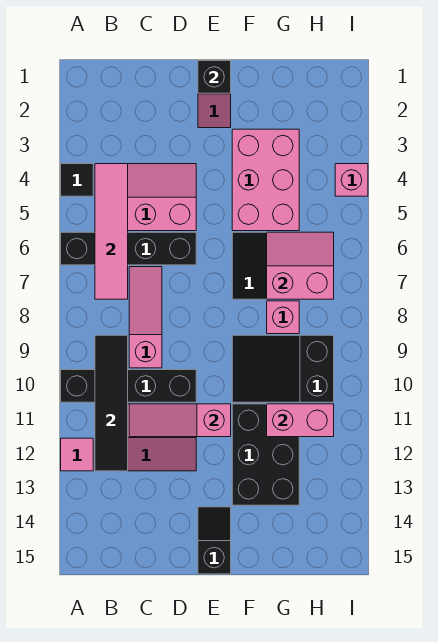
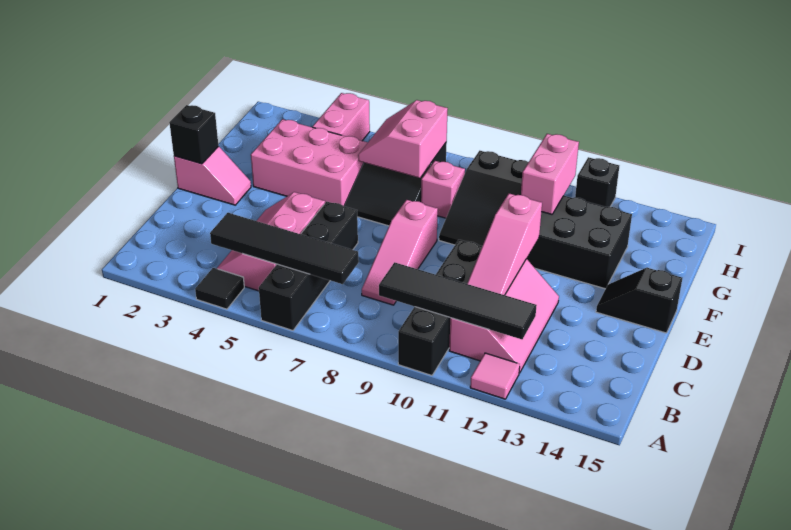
pink 1x4 tile [95,164,128,299] -> black 1x4 tile [210,213,359,284]
pink 1x3 slope [129,267,162,368] -> pink 1x3 slope turned to [362,200,438,305]
pink 1x1 brick [335,164,368,196] -> pink 1x2 brick [312,93,370,141]
none -> black 1x1 brick [575,157,619,207]

